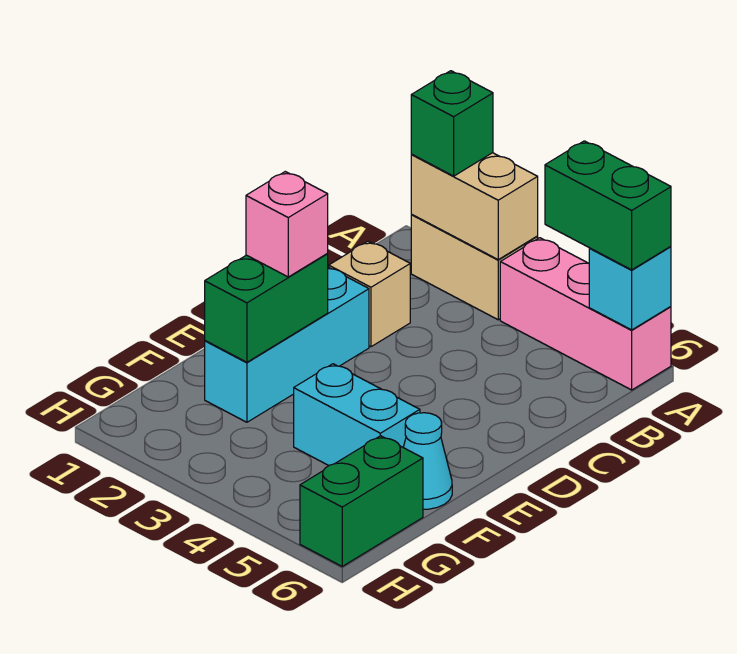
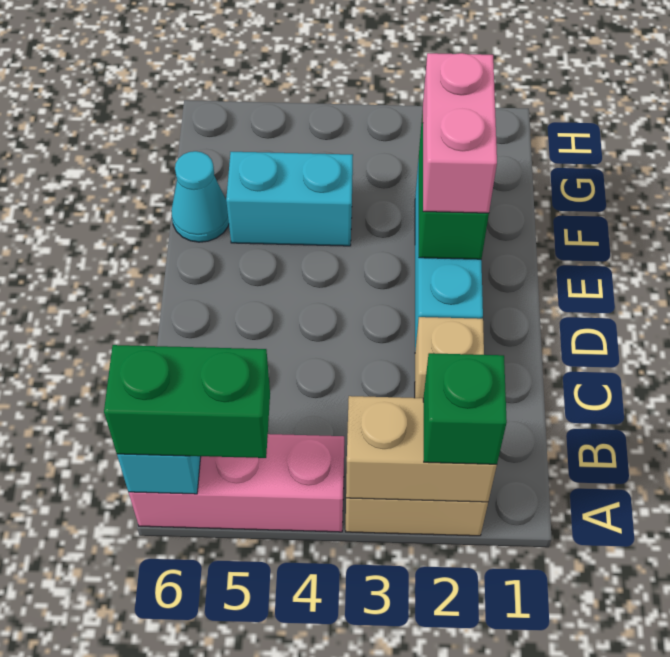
pink 1x1 brick [246,172,328,277] -> pink 1x2 brick [423,53,497,213]
green 1x2 brick [300,436,423,566] -> none

